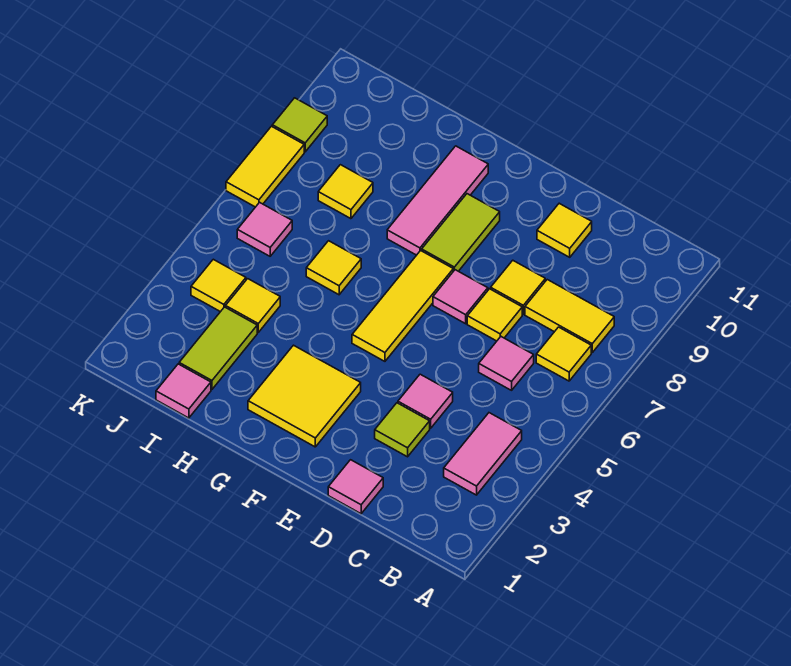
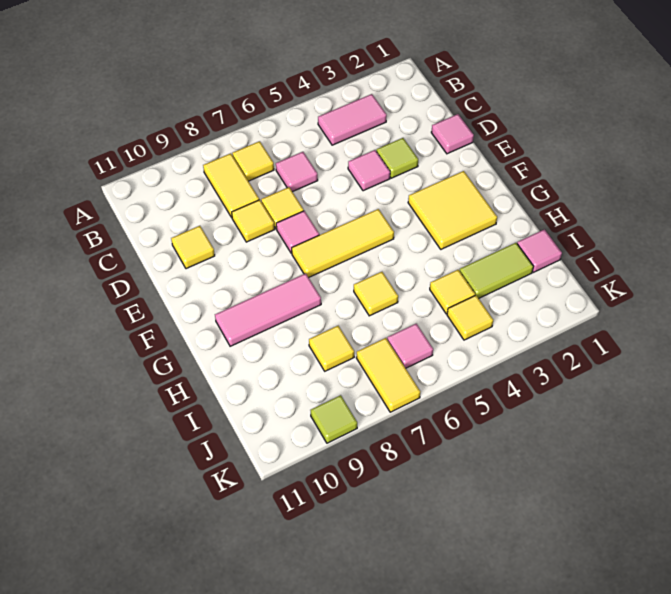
lime 1x2 tile [422,194,500,271] -> none
yellow 1x2 tile [226,126,304,207] -> yellow 1x2 tile turned to [356,338,420,412]

